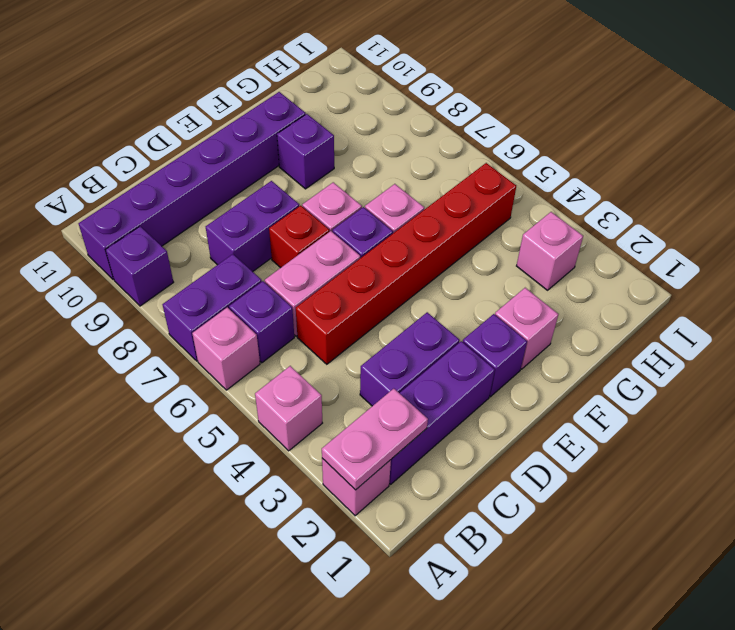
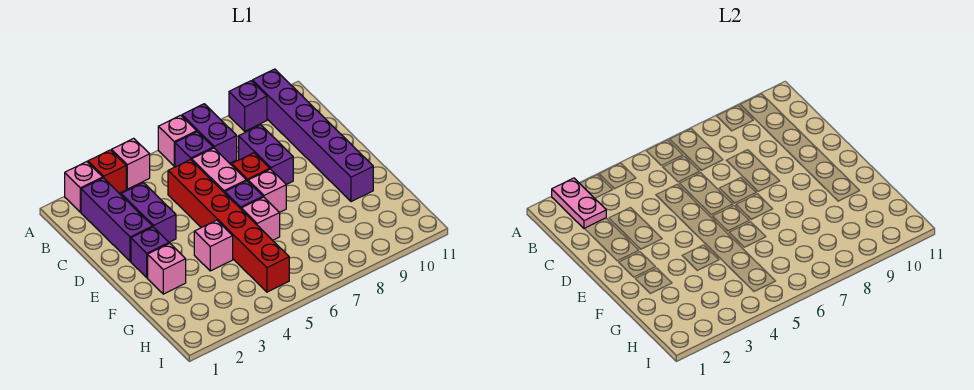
none -> red 1x1 brick [88,150,126,193]
purple 1x1 brick [277,114,334,189] -> none
pink 1x1 brick [517,212,583,290] -> pink 1x1 brick moved to [194,220,233,271]

